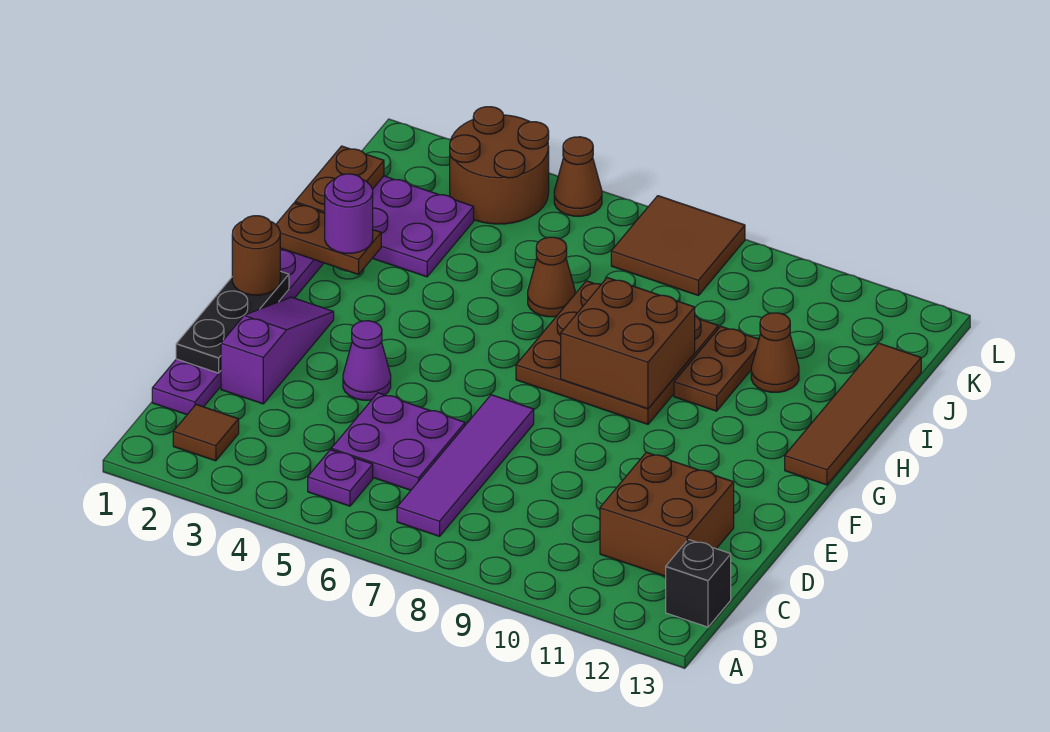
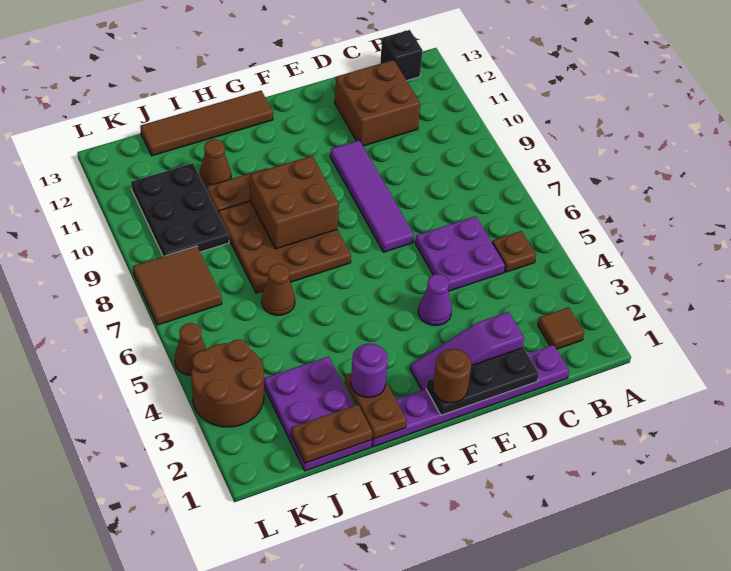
purple 1x1 plate [308,450,373,506] -> brown 1x1 plate [492,231,536,272]
purple 1x4 tile [397,395,534,536] -> purple 1x4 tile turned to [330,140,414,252]
none -> black 2x3 plate [131,163,229,256]

